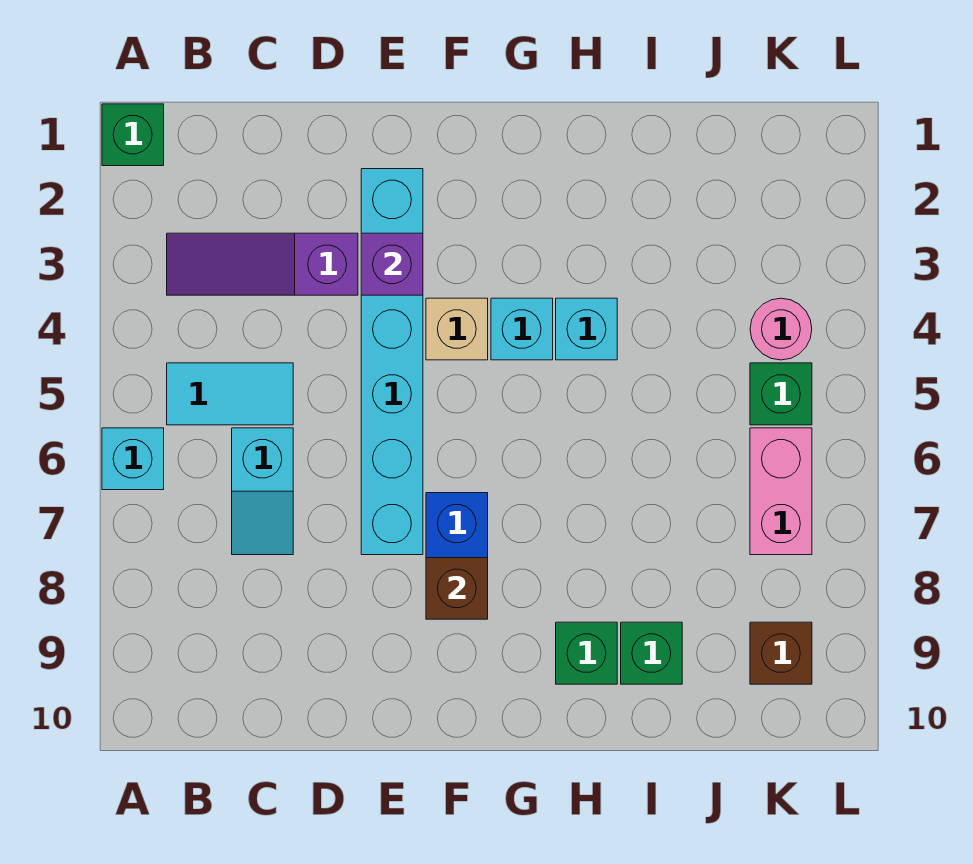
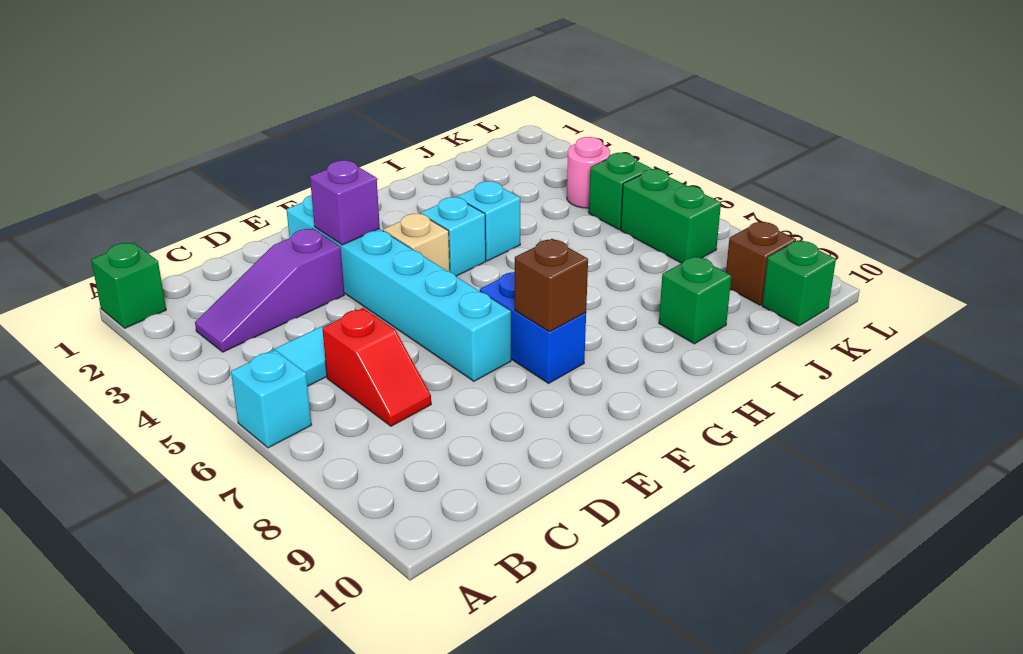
cyan 1x2 slope [232,428,293,555] -> red 1x2 slope [322,308,431,426]
green 1x1 brick [556,622,617,684] -> green 1x1 brick moved to [762,240,836,326]
pink 1x2 brick [750,428,812,555] -> green 1x2 brick [621,169,721,263]

